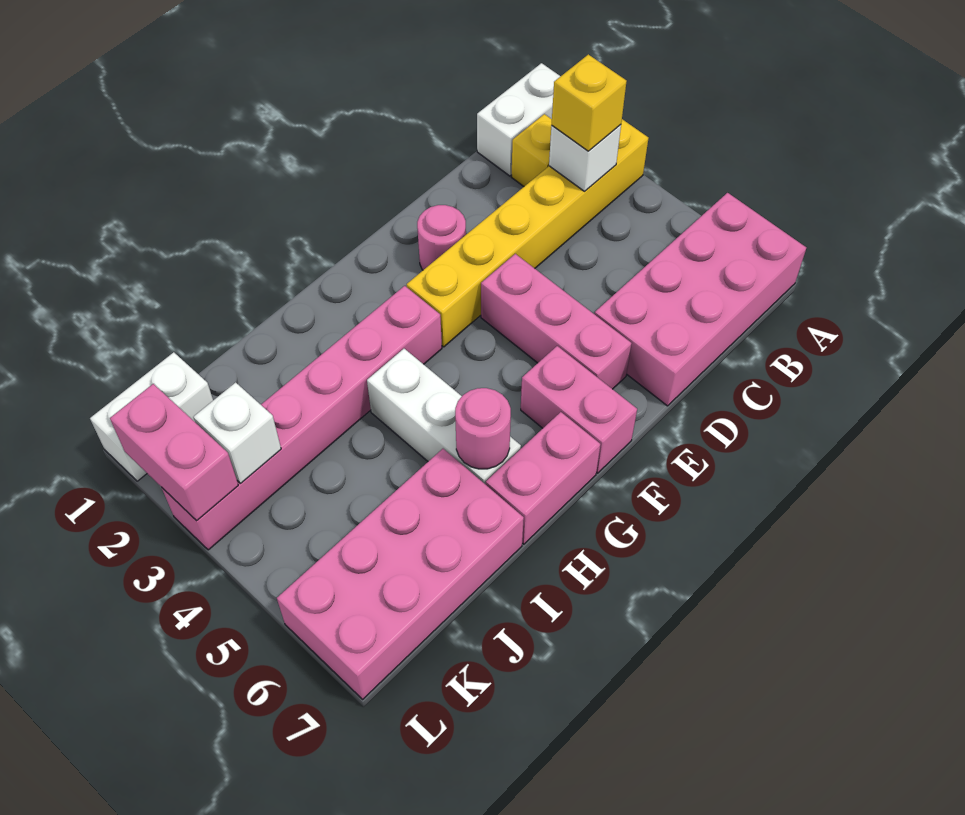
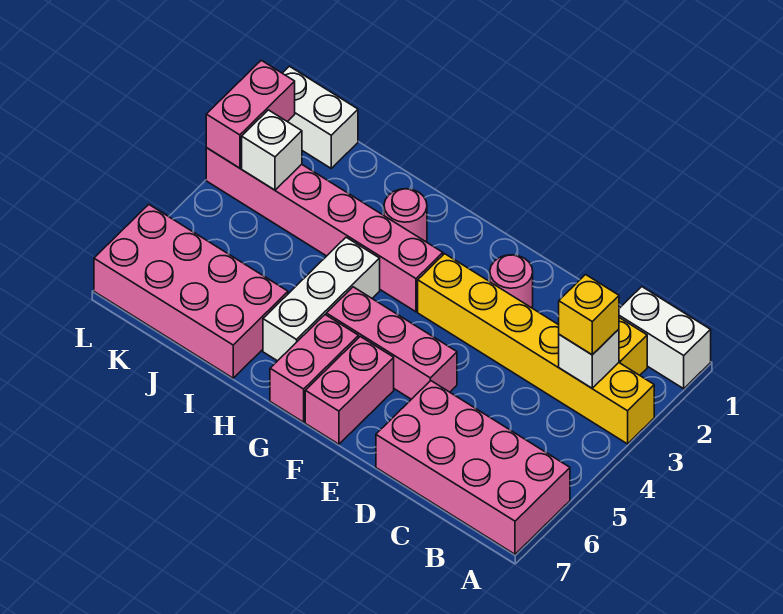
pink 1x3 brick [481,254,632,389] -> pink 1x3 brick turned to [326,287,457,399]
pink 1x2 brick [486,412,600,544] -> pink 1x2 brick turned to [270,315,359,422]
pink 1x1 round brick [455,388,511,469] -> pink 1x1 round brick moved to [384,189,427,242]

